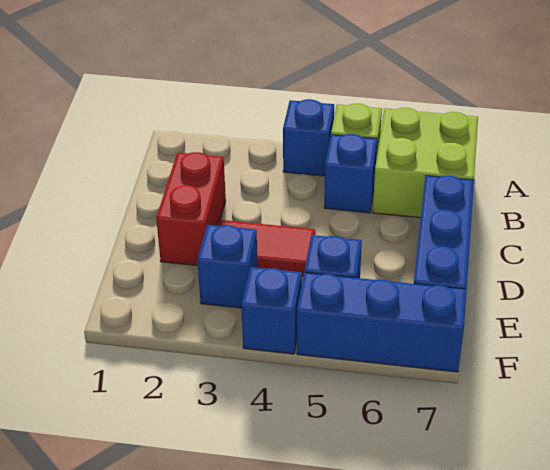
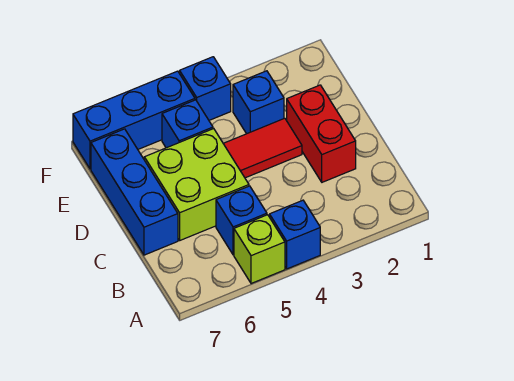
lime 2x2 brick [373,108,478,218] -> lime 2x2 brick moved to [144,129,249,240]

